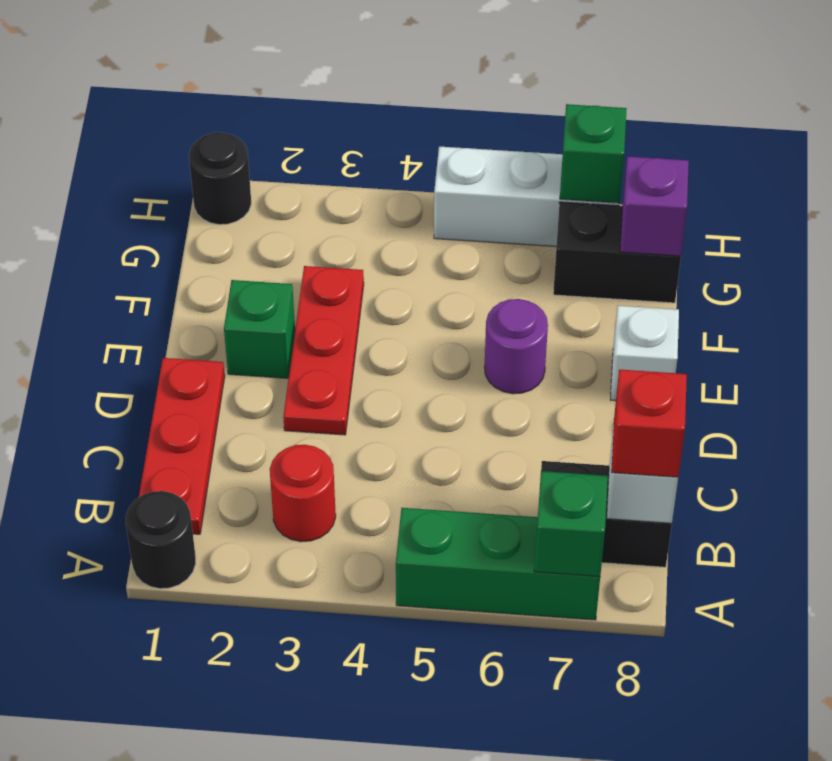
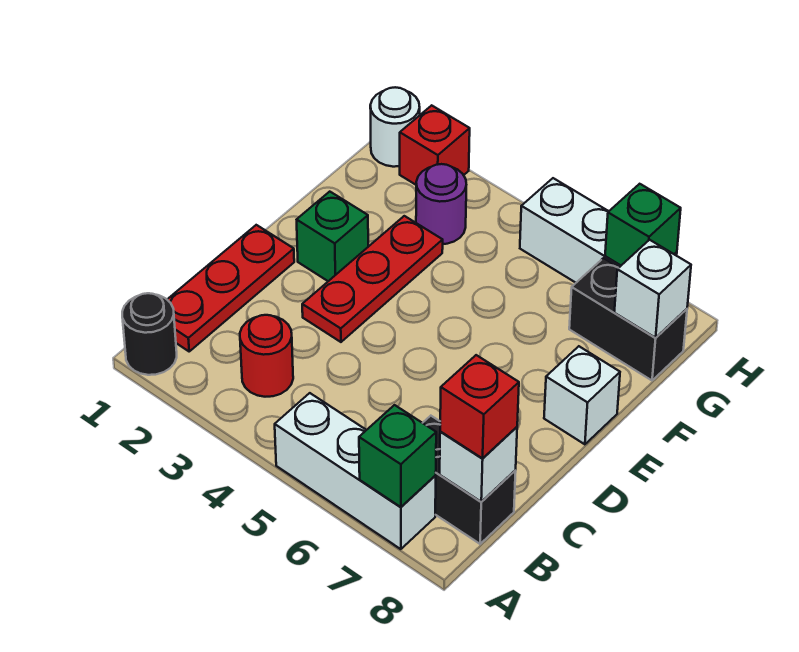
green 1x3 brick [396,508,600,620] -> white 1x3 brick [275,393,436,549]
purple 1x1 round brick [485,299,548,394] -> purple 1x1 round brick moved to [416,164,466,244]
purple 1x1 brick [620,156,689,256] -> white 1x1 brick [614,240,691,338]
black 1x1 round brick [189,132,251,225] -> white 1x1 round brick [370,87,420,167]
none -> red 1x1 brick [400,105,470,185]

